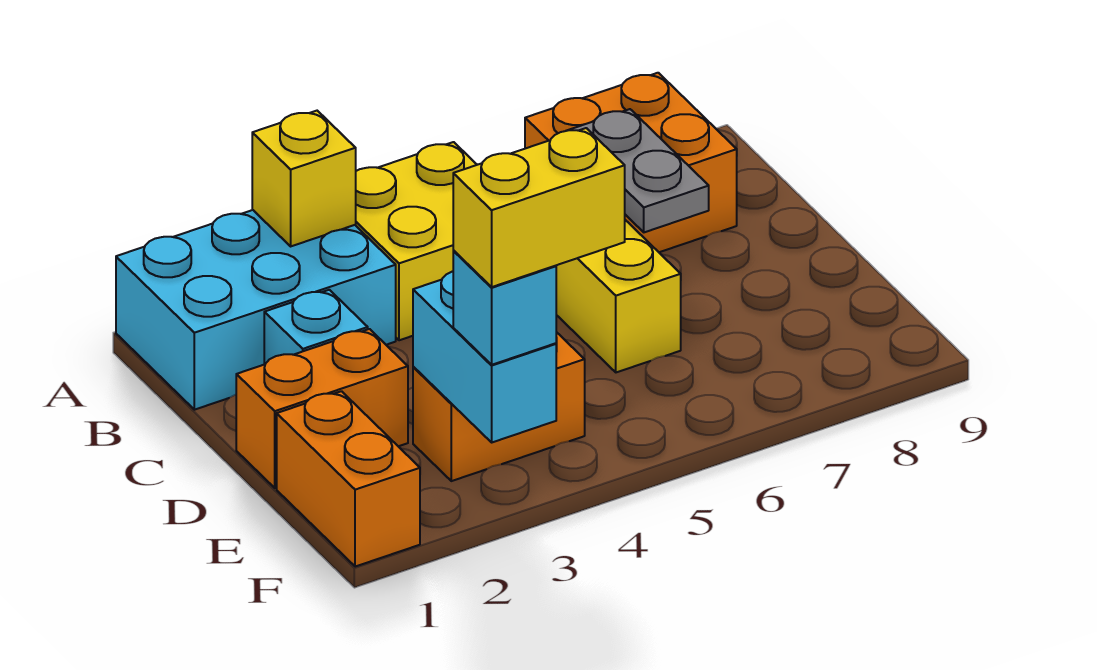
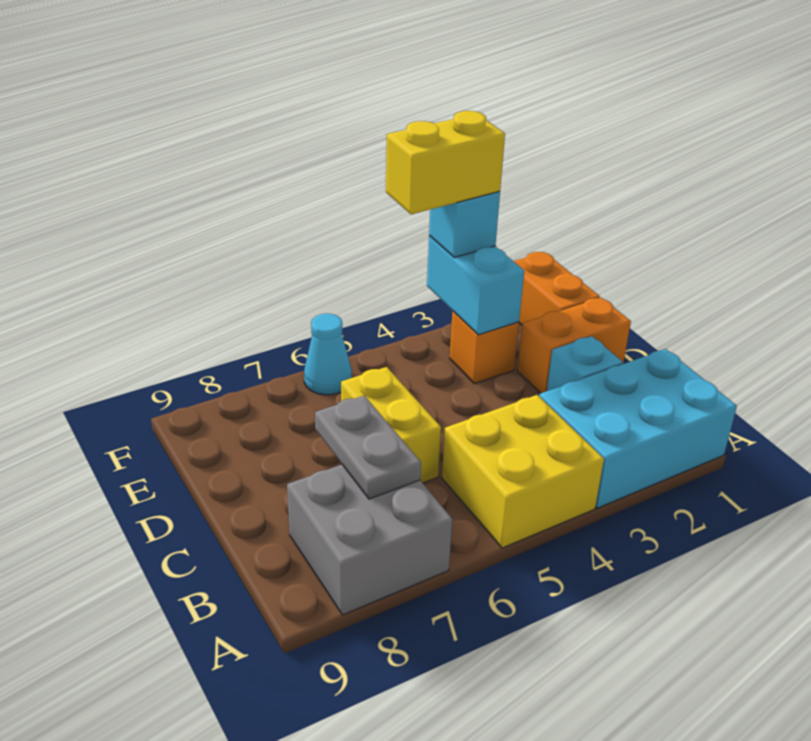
yellow 1x1 brick [252,111,356,246] -> none
orange 2x2 brick [525,73,737,252] -> grey 2x2 brick [287,465,452,615]
orange 1x2 brick [413,332,585,481] -> orange 1x1 brick [450,311,519,384]
none -> cyan 1x1 cone [304,314,352,395]

